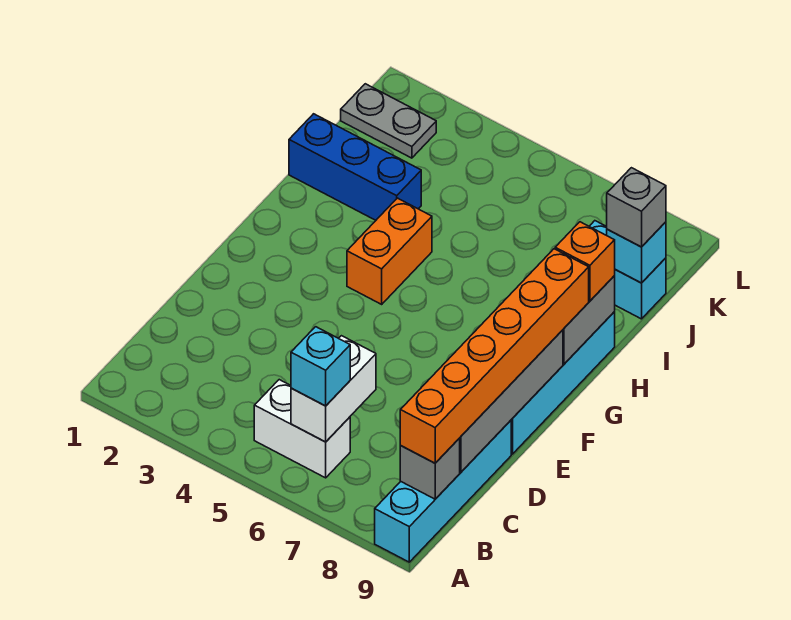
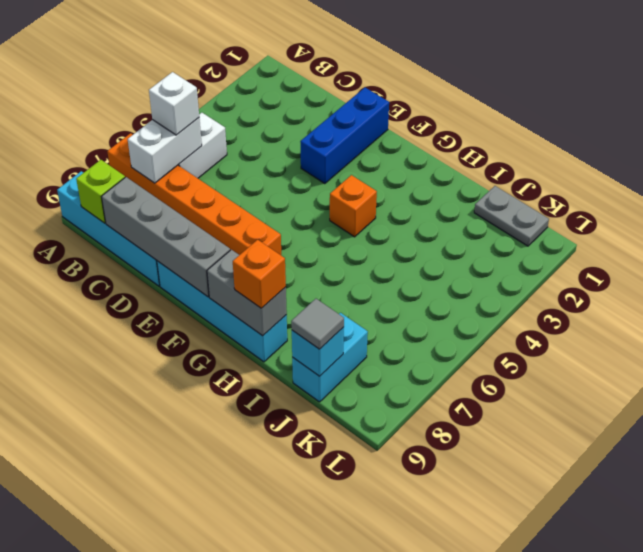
white 1x2 brick [291,336,376,442] -> white 1x2 brick turned to [128,118,202,183]
cyan 1x1 brick [291,327,350,406] -> white 1x1 brick [149,72,199,135]
grey 1x1 brick [400,438,460,499] -> lime 1x1 brick [76,160,125,223]
orange 1x6 brick [400,249,589,463] -> orange 1x6 brick moved to [107,133,281,255]
orange 1x2 brick [347,198,432,304] -> orange 1x1 brick [330,175,377,237]
blue 1x3 brick [289,114,421,220] -> blue 1x3 brick moved to [300,88,389,184]
grey 1x1 brick [607,168,666,247] -> grey 1x1 tile [291,299,344,349]
grey 1x2 plate [341,84,436,158] -> grey 1x2 plate turned to [474,186,549,246]

